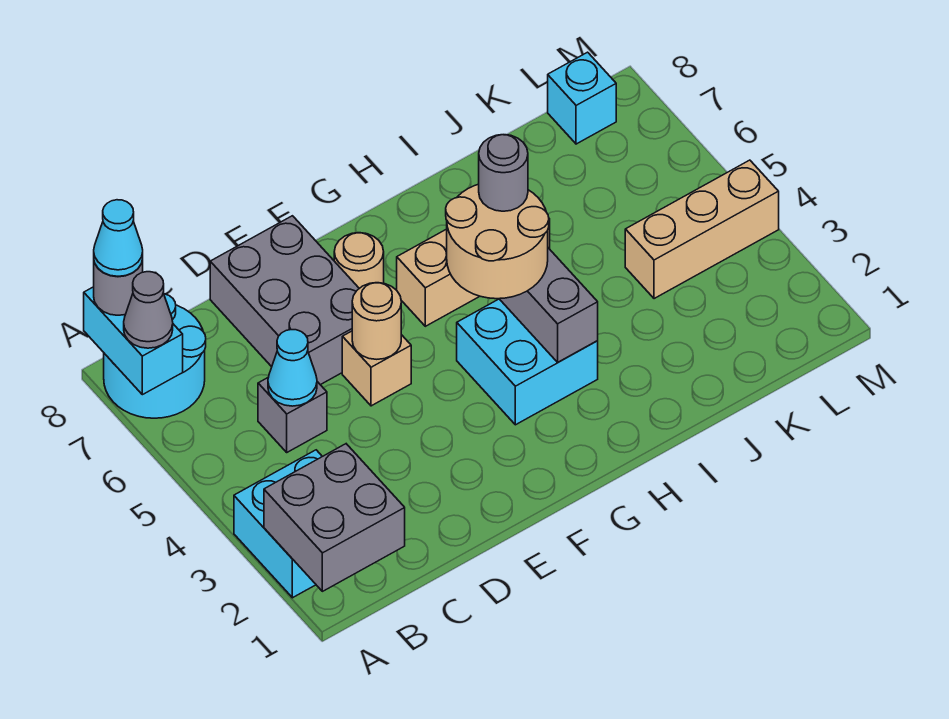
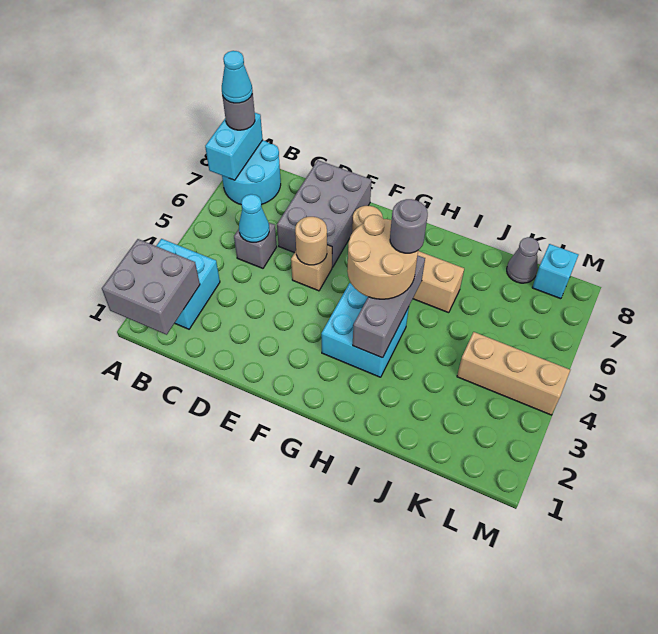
grey 1x1 cone [124,272,173,348] -> grey 1x1 cone moved to [507,237,539,283]

